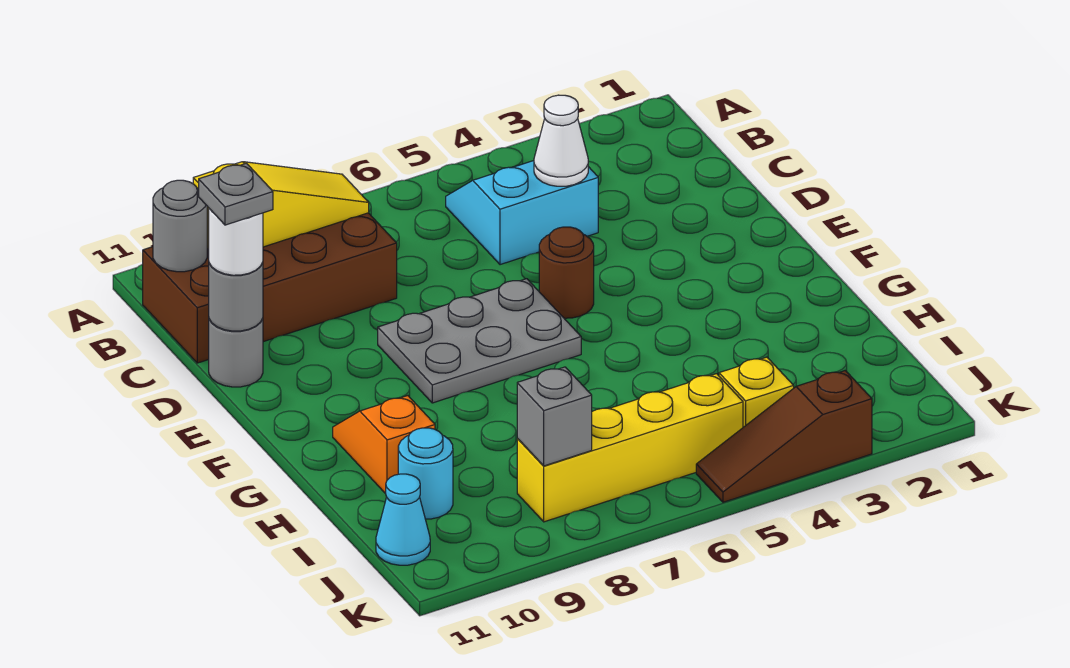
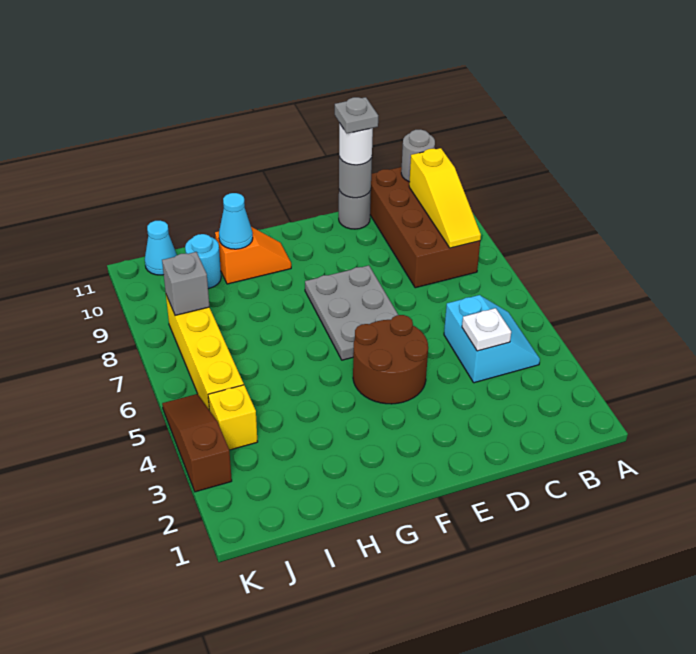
white 1x1 cone [534,95,588,186] -> white 1x1 plate [462,308,511,351]
brown 1x1 round brick [539,227,594,318] -> brown 2x2 round brick [353,315,428,404]
none -> cyan 1x1 cone [219,193,253,249]

